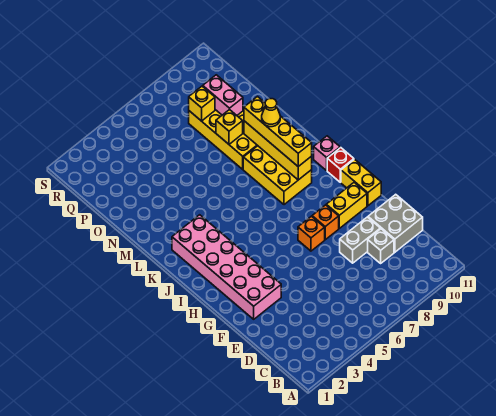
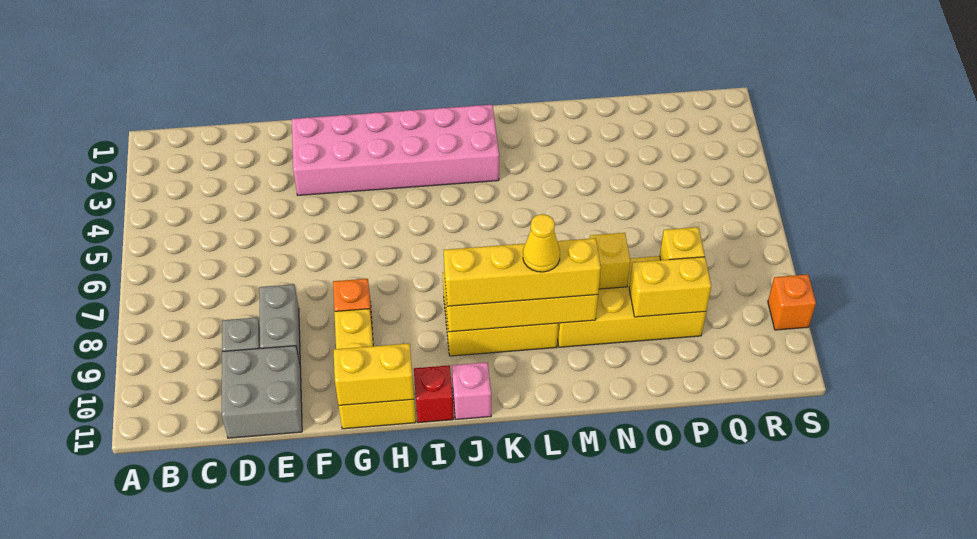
orange 1x1 brick [298,216,325,251] -> orange 1x1 brick moved to [768,274,816,330]
none -> yellow 1x2 brick [333,343,414,405]
pink 1x2 brick [203,75,243,115] -> yellow 1x2 brick [629,257,711,317]

